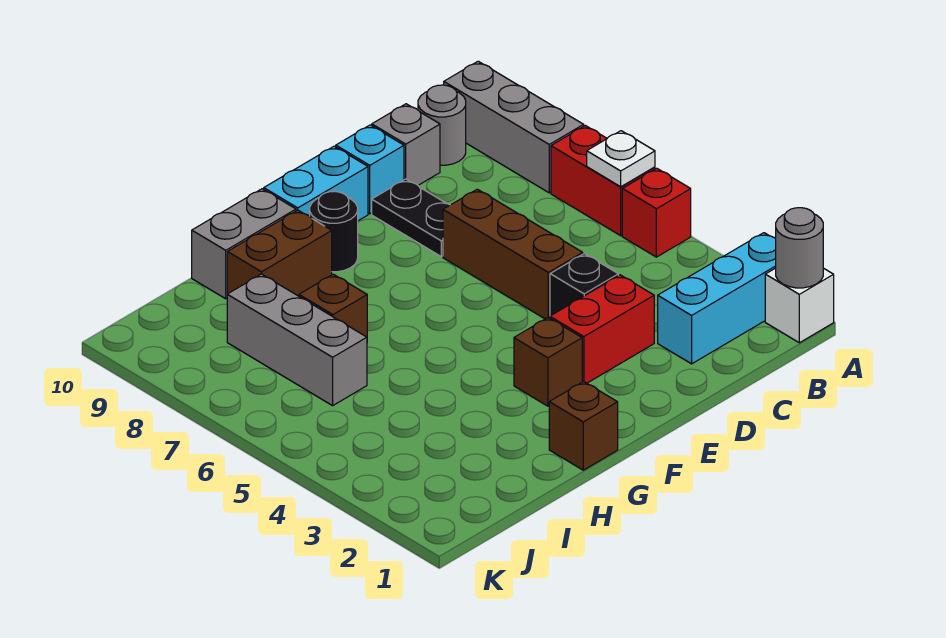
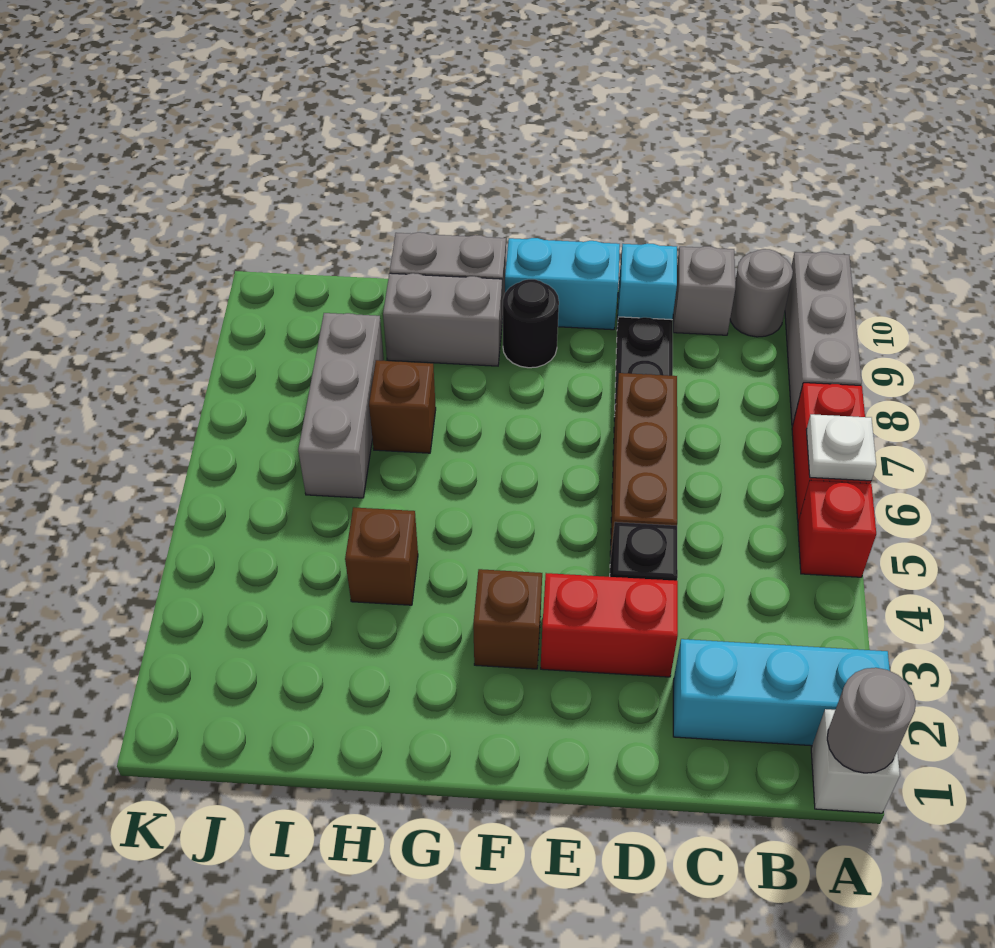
brown 1x1 brick [549,382,618,470] -> brown 1x1 brick moved to [345,507,418,605]
brown 1x2 brick [227,210,332,296] -> grey 1x2 brick [383,273,502,366]

